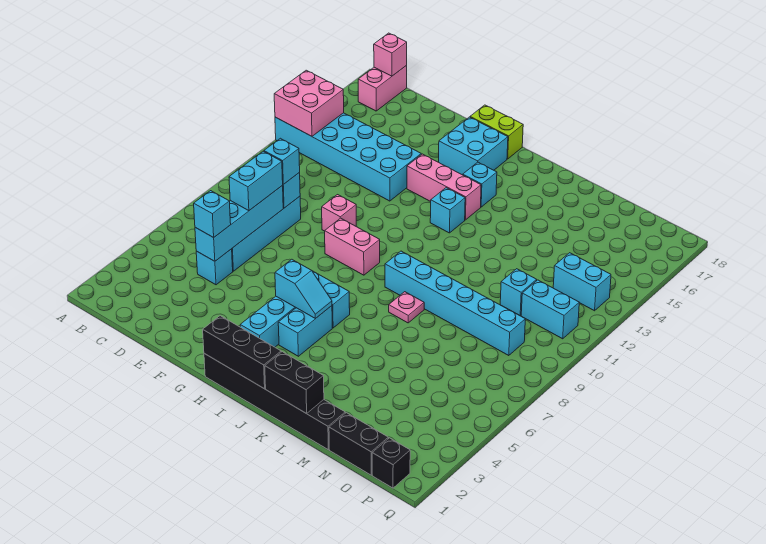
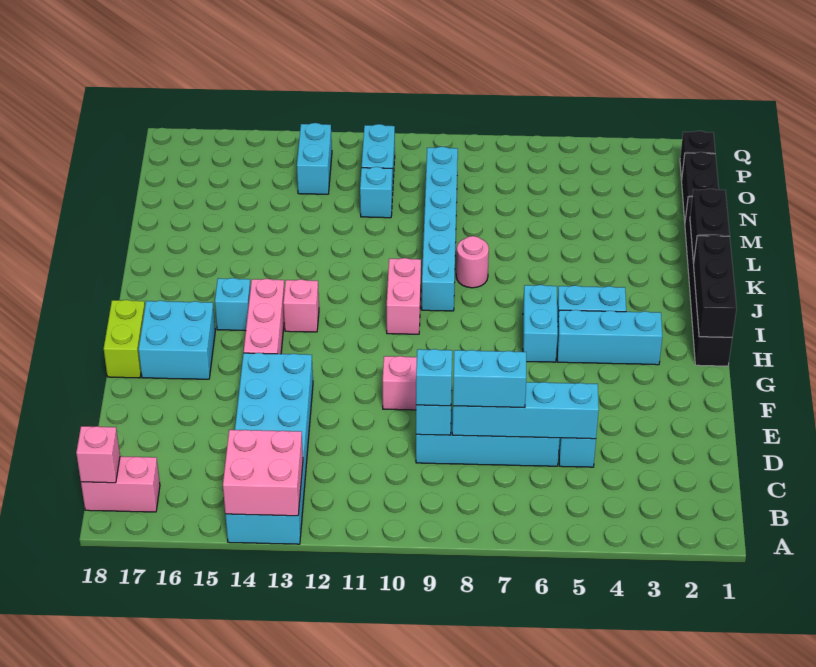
cyan 1x1 brick [194,191,231,238] -> none
pink 1x2 brick [325,218,380,275] -> pink 1x2 brick moved to [387,258,421,334]
cyan 1x2 slope [275,259,332,318] -> none
cyan 1x1 brick [430,188,465,233] -> pink 1x1 brick [283,279,319,332]
pink 1x1 plate [389,292,424,323] -> pink 1x1 round brick [456,236,489,288]

